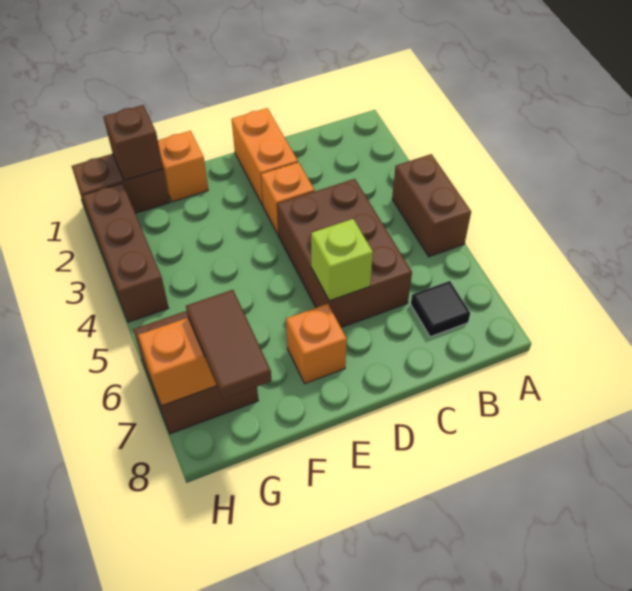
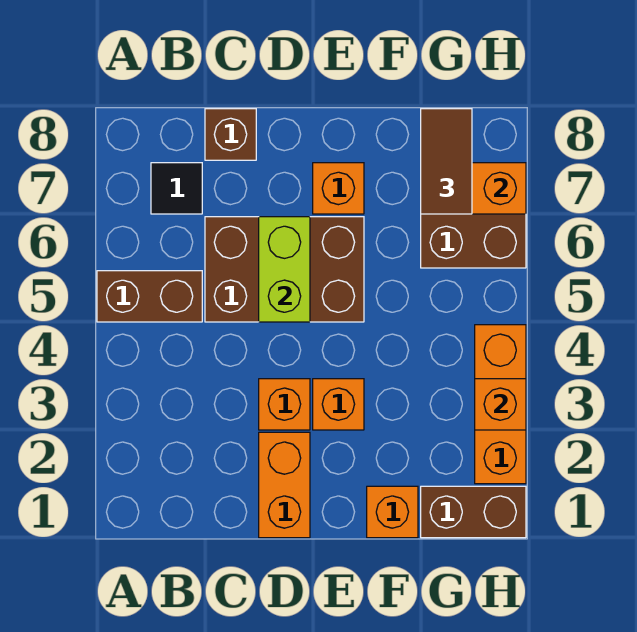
brown 1x2 brick [392,154,471,257] -> brown 1x2 brick turned to [97,271,202,322]
brown 2x3 brick [277,179,412,327] -> brown 2x3 brick turned to [205,217,364,322]
lime 1x1 brick [311,219,373,301] -> lime 1x2 brick [259,217,310,322]
none -> orange 1x1 brick [313,379,364,430]
brown 1x1 brick [103,105,163,180] -> brown 1x1 brick moved to [205,109,256,160]
brown 1x3 brick [83,183,169,322] -> orange 1x3 brick [475,325,526,484]
none -> orange 1x1 brick [475,379,526,430]

